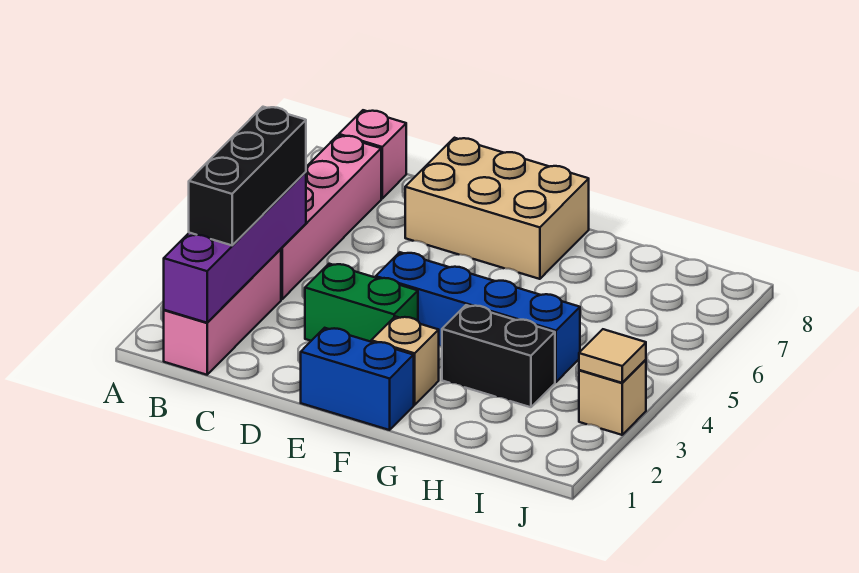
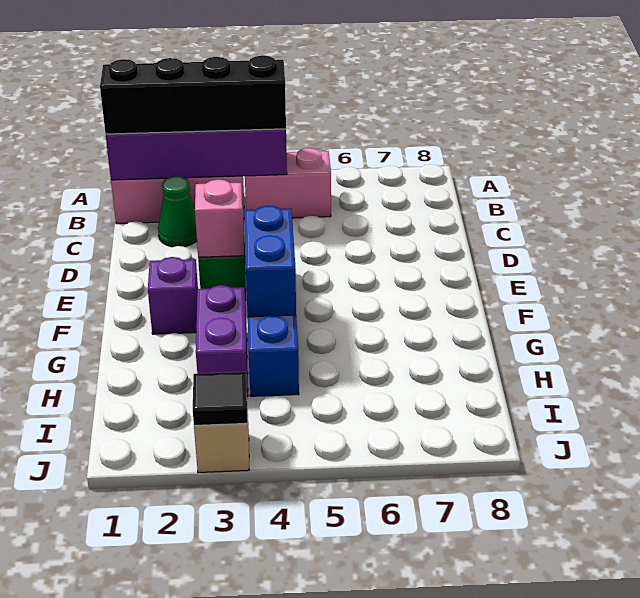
black 1x3 brick [189,107,306,245] -> black 1x4 brick [100,56,286,134]
pink 1x4 brick [281,135,381,299] -> pink 1x2 brick [245,148,331,218]
pink 1x1 brick [339,110,406,198] -> pink 1x1 brick moved to [195,179,244,258]
none -> green 1x1 cone [158,176,197,247]
tan 2x3 brick [405,138,589,279] -> none
blue 1x2 brick [301,328,414,430] -> blue 1x2 brick moved to [244,206,296,317]
tan 1x1 brick [371,316,439,405] -> purple 1x1 brick [148,257,198,334]
black 1x2 brick [442,305,555,407] -> purple 1x2 brick [196,285,248,397]
tan 1x1 tile [579,329,646,383] -> black 1x1 tile [193,372,247,425]

